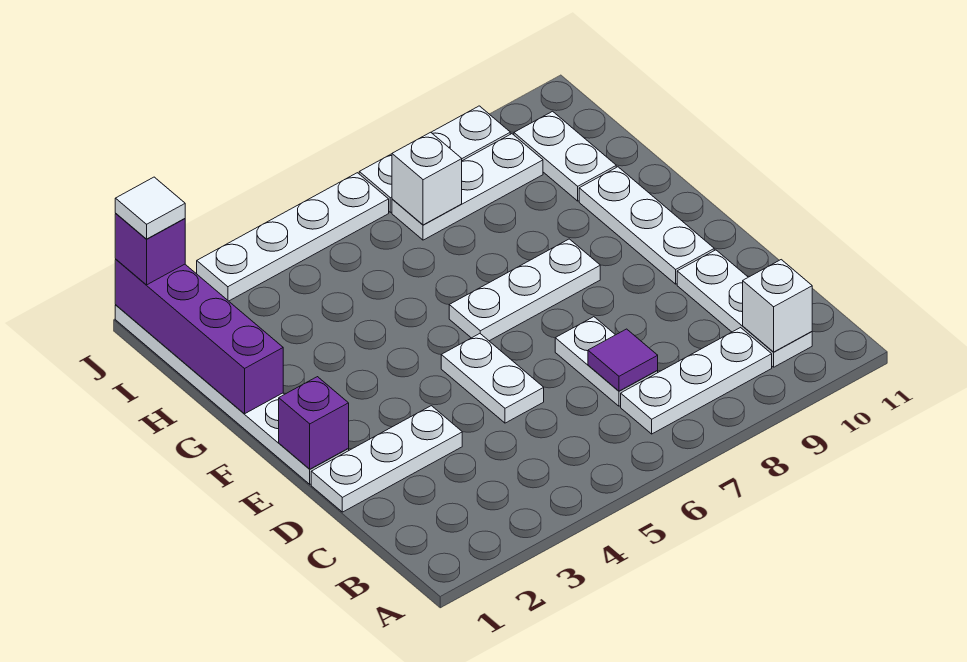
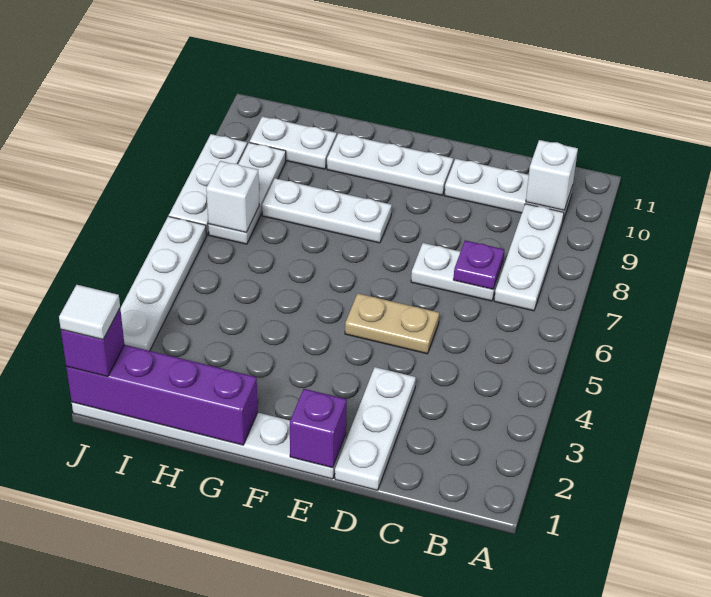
purple 1x1 tile [588,329,658,391] -> purple 1x1 plate [453,240,504,289]
white 1x2 plate [441,334,544,423] -> tan 1x2 plate [345,293,439,354]
white 1x3 plate [449,239,600,341] -> white 1x3 plate turned to [262,178,392,243]

